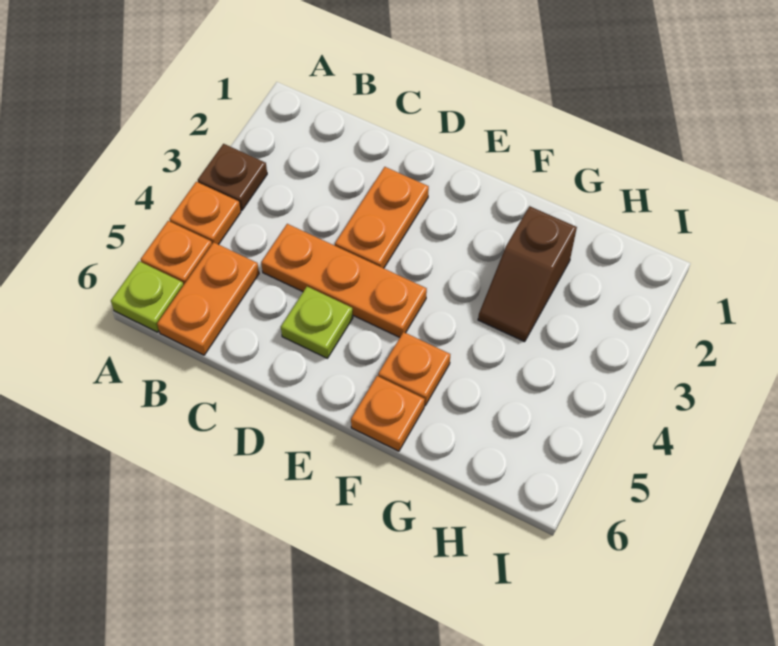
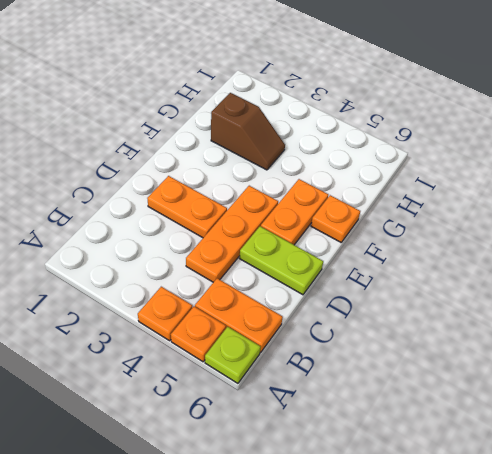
brown 1x1 plate [198,144,267,210] -> none
lime 1x1 plate [281,287,353,358] -> lime 1x2 plate [240,226,323,295]
orange 1x1 plate [378,332,450,406] -> orange 1x2 plate [261,179,328,245]

